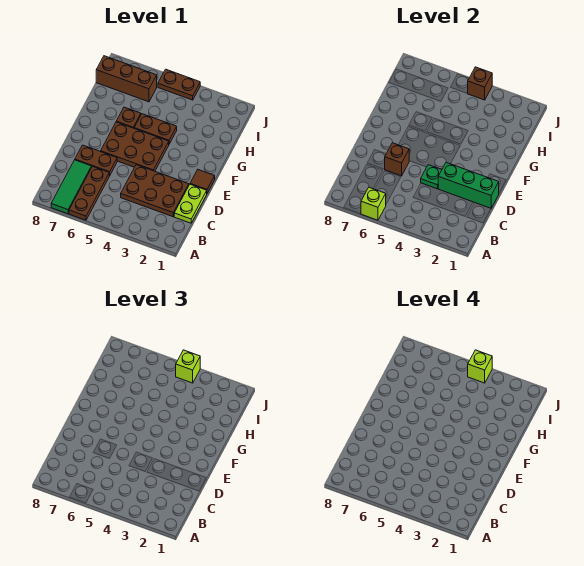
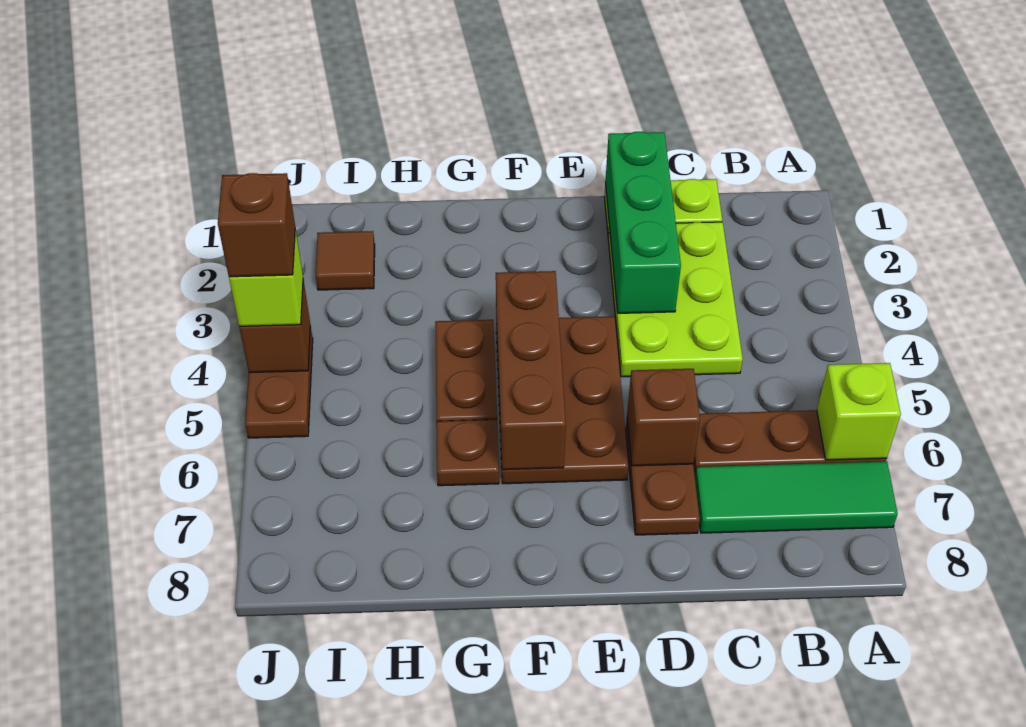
brown 2x3 plate [121,165,189,217] -> lime 2x3 plate [608,222,743,377]
green 1x1 plate [421,165,442,189] -> none
brown 1x1 tile [190,170,215,193] -> brown 1x1 tile moved to [316,231,375,290]
brown 1x3 brick [96,56,157,102] -> brown 1x3 brick moved to [496,271,566,470]
lime 1x1 brick [468,350,492,383] -> brown 1x1 brick [218,173,295,277]

